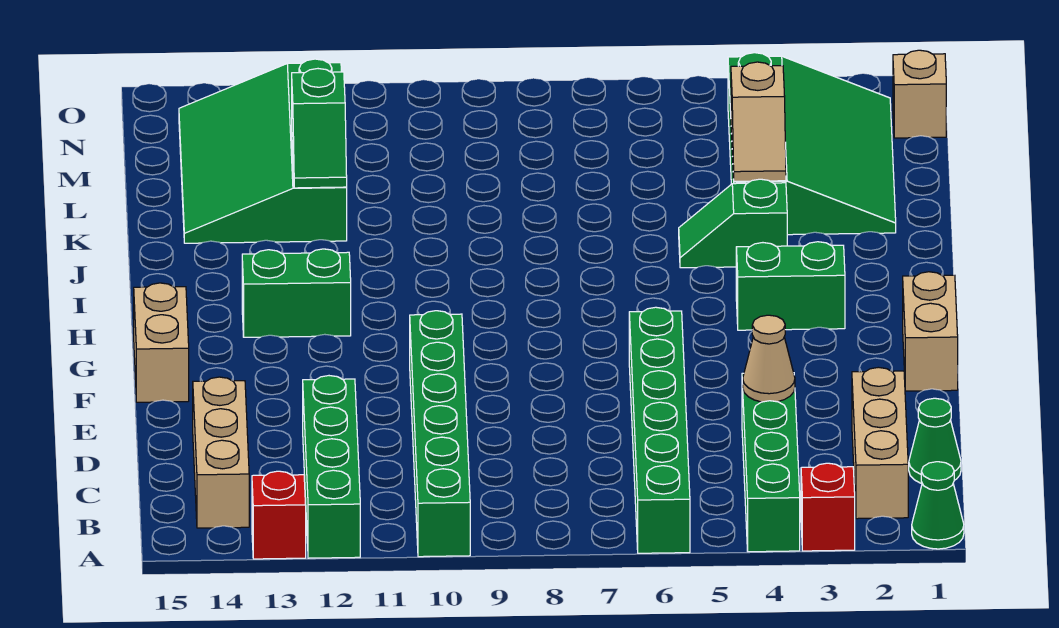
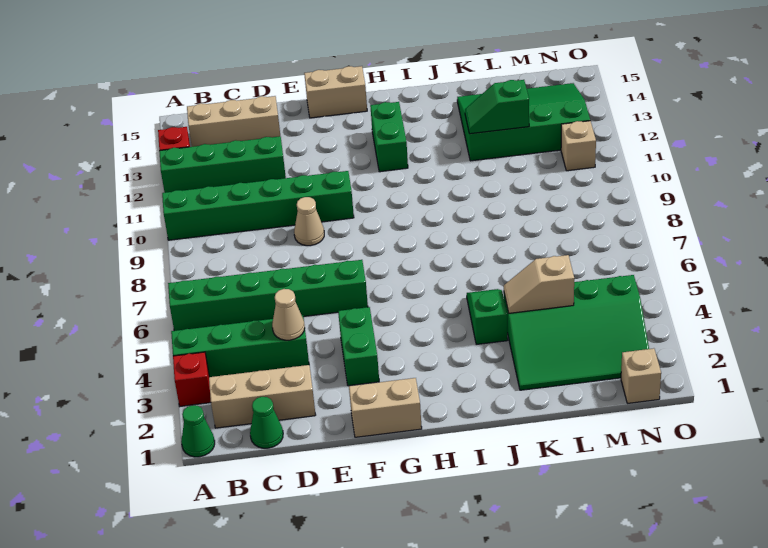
none -> tan 1x1 cone [294,197,324,246]
green 1x2 brick [736,242,845,330] -> green 1x2 brick moved to [338,307,379,386]
none -> tan 1x1 brick [561,121,596,171]

